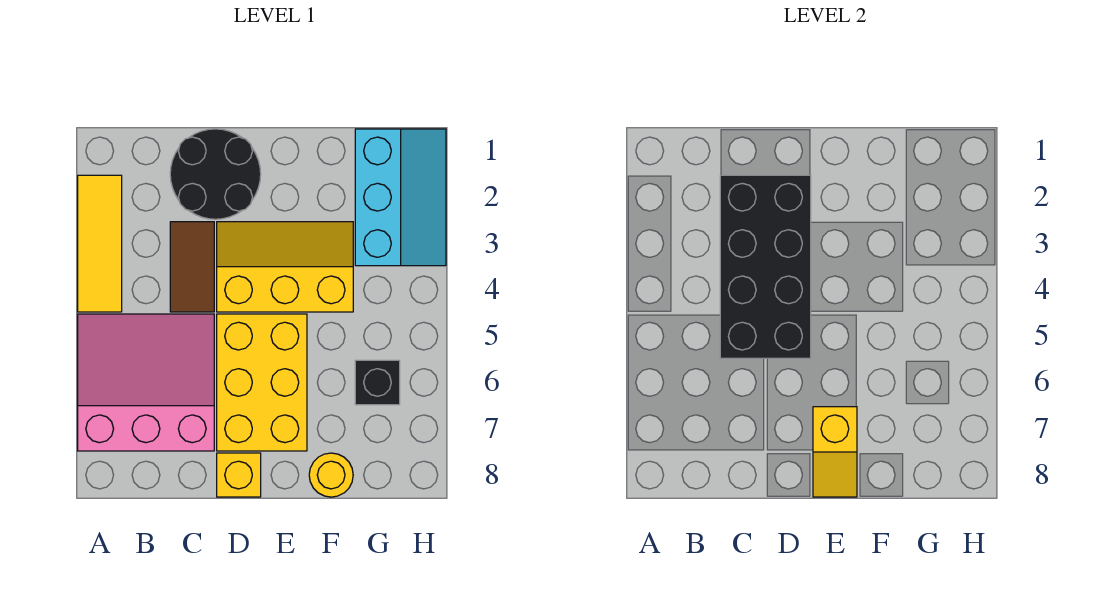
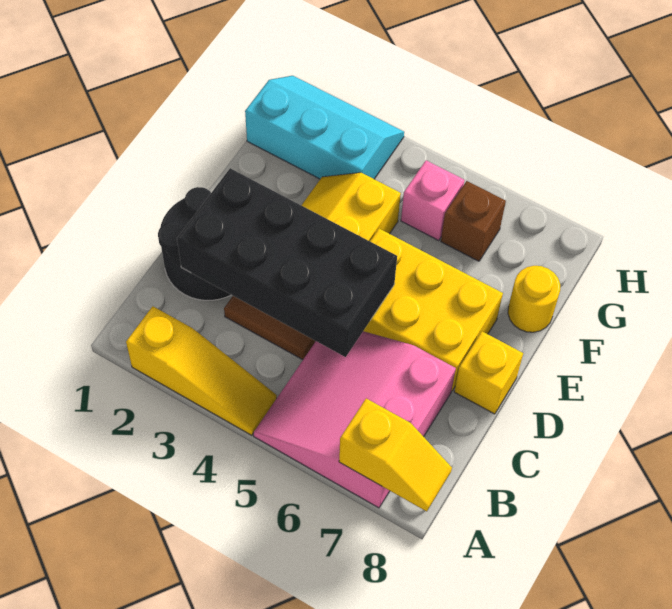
yellow 1x3 tile [78,175,122,312] -> yellow 1x3 slope [126,306,277,435]
yellow 1x2 slope [813,407,857,497] -> yellow 1x2 slope moved to [339,398,452,511]
none -> pink 1x1 brick [401,160,465,241]
black 1x1 brick [355,360,400,405] -> brown 1x1 brick [441,181,506,261]

